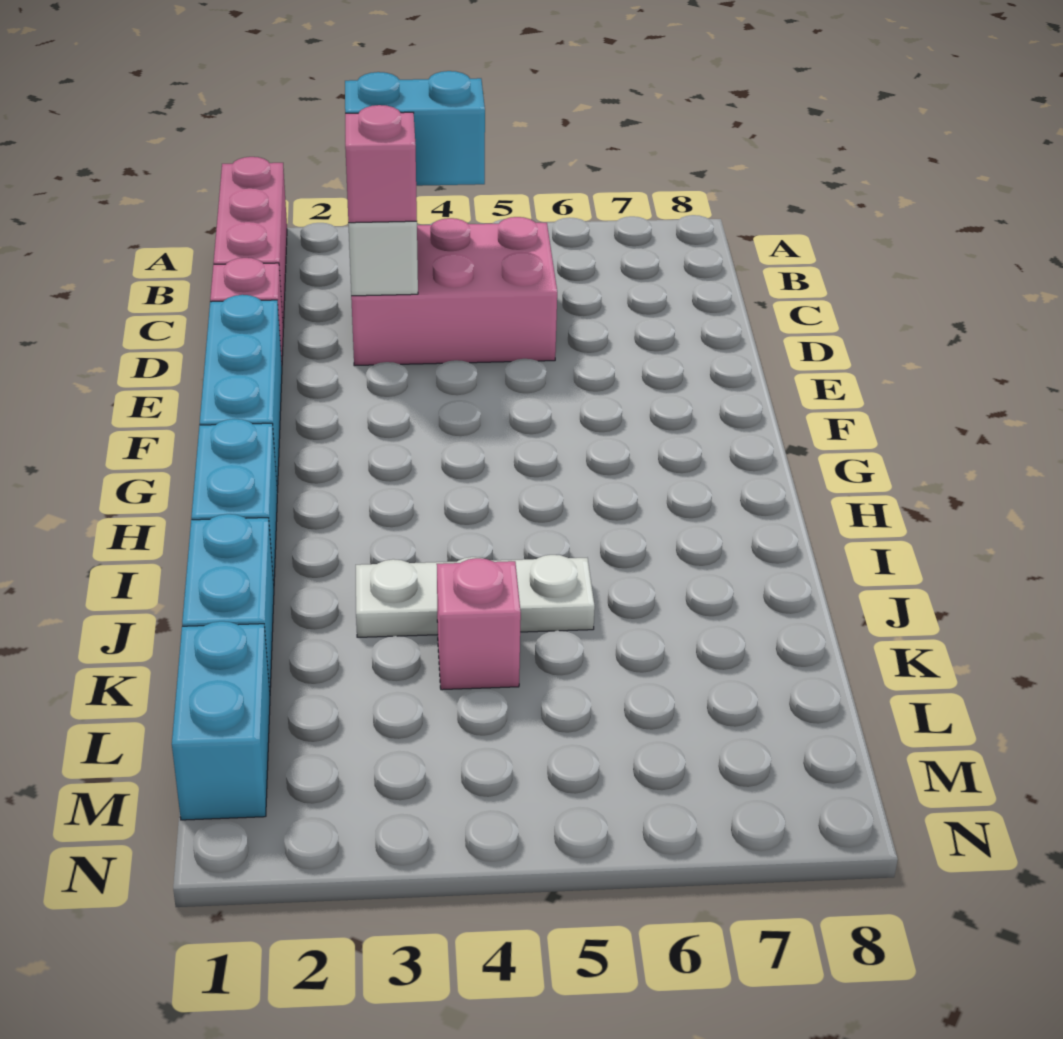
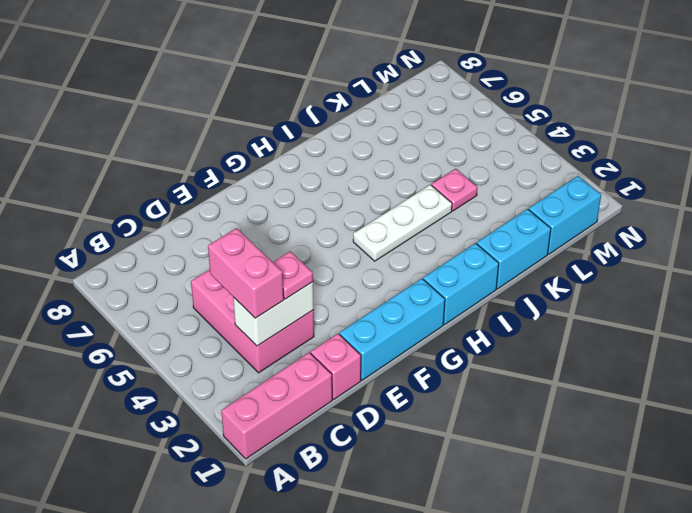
cyan 1x2 brick [345,71,485,186] -> pink 1x2 brick [208,228,284,318]
pink 1x1 brick [345,105,417,223] -> pink 1x1 plate [273,251,313,299]
white 1x3 plate [356,555,595,637] -> white 1x3 plate turned to [353,185,452,261]
pink 1x1 brick [437,558,521,690] -> pink 1x1 plate [432,169,477,211]

